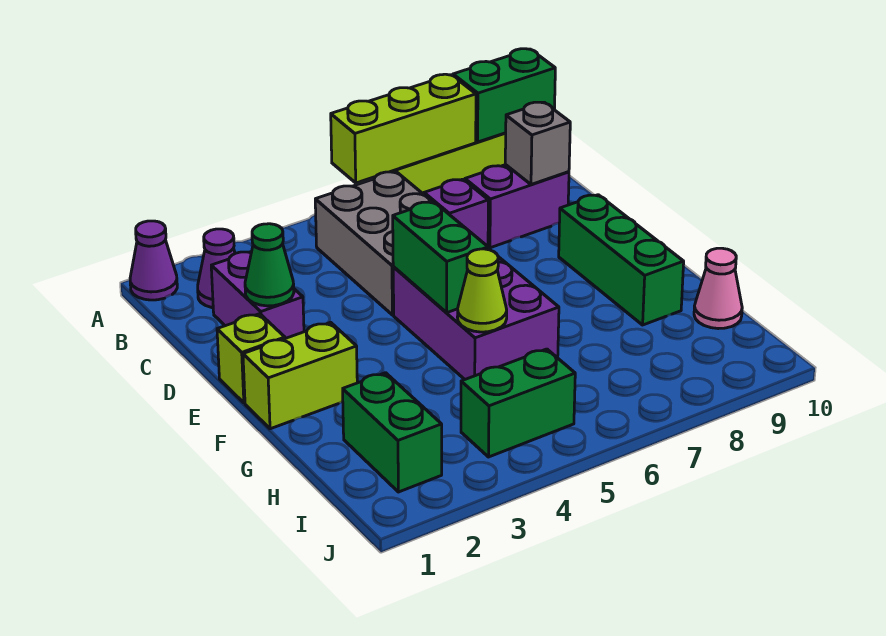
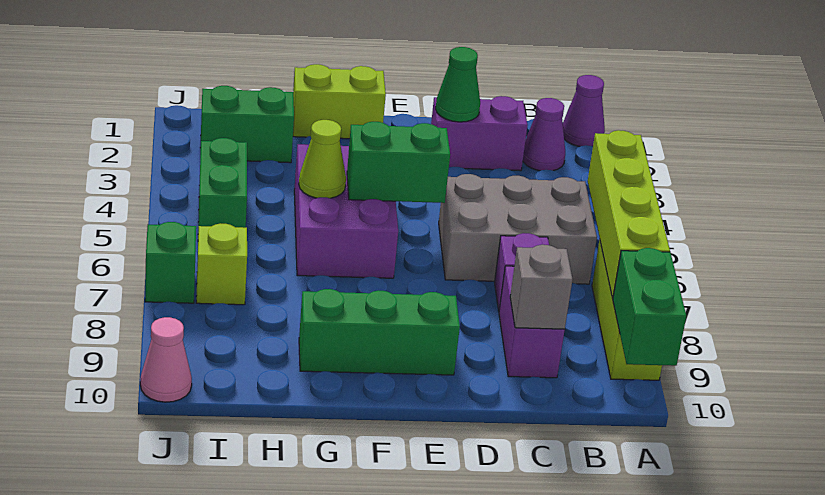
lime 1x3 brick [331,74,476,183] -> lime 1x4 brick [588,130,670,298]
lime 1x1 brick [217,314,285,403] -> lime 1x1 brick moved to [196,223,247,305]
purple 2x3 brick [393,248,559,379] -> purple 2x3 brick turned to [294,144,398,278]
lime 1x2 brick [243,322,357,429] -> lime 1x2 brick turned to [293,64,386,139]
pink 1x1 cone [694,248,742,329] -> pink 1x1 cone moved to [140,317,192,402]
none -> green 1x1 brick [145,222,196,303]

